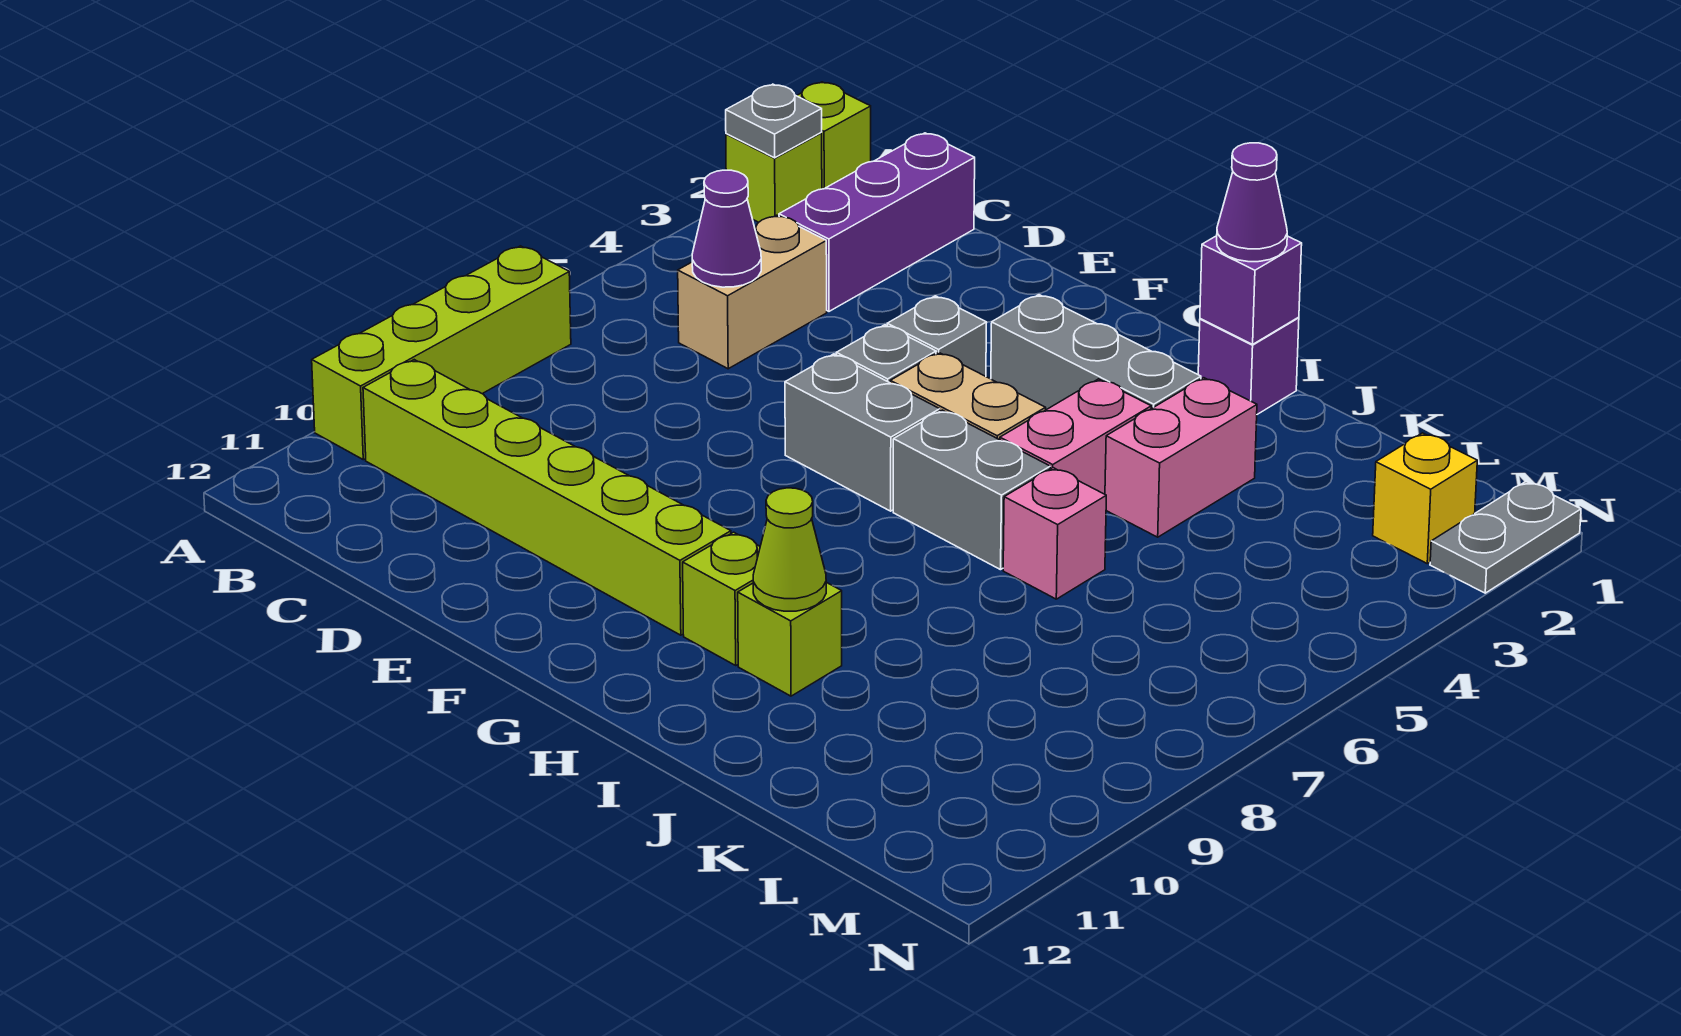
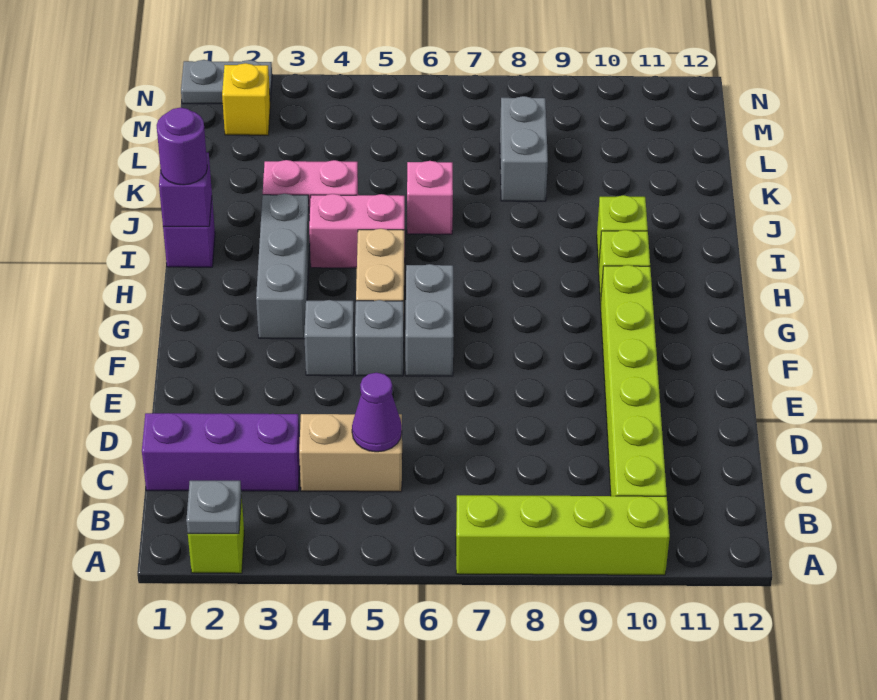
lime 1x1 brick [797,82,871,189] -> none
grey 1x2 brick [893,410,1050,570] -> grey 1x2 brick moved to [500,96,548,201]
purple 1x1 cone [1217,143,1287,262] -> purple 1x1 round brick [157,108,207,185]
lime 1x1 cone [753,488,826,611] -> none

